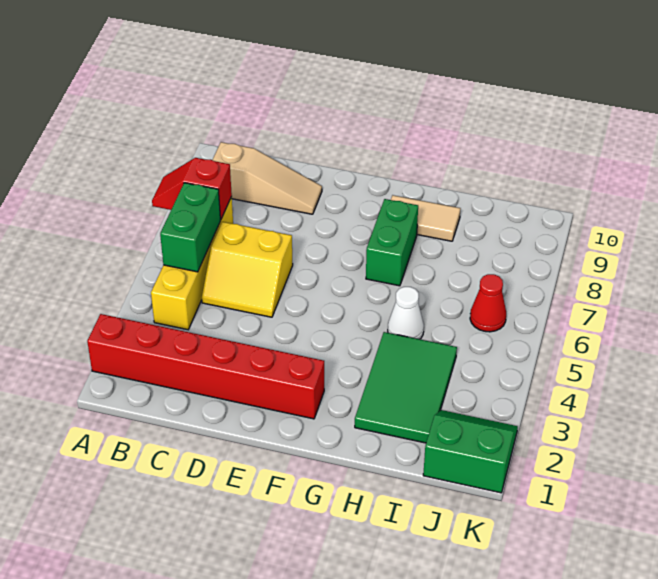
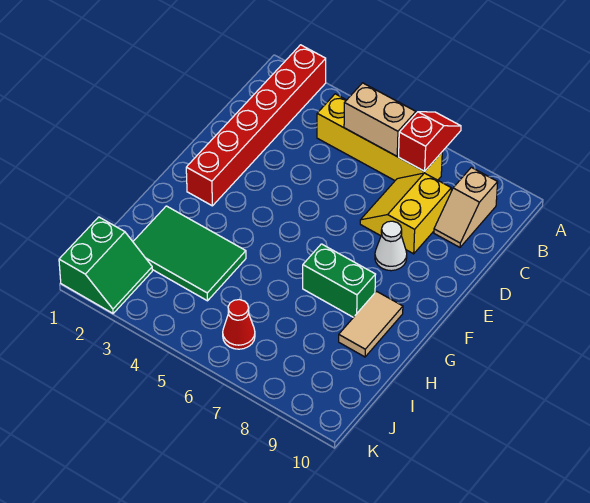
green 1x2 brick [160,183,220,272] -> tan 1x2 brick [344,83,416,156]
tan 1x3 slope [213,142,322,214] -> tan 1x2 slope [434,167,498,247]
yellow 2x2 slope [202,222,293,317] -> yellow 2x2 slope moved to [360,173,451,254]
white 1x1 cone [388,287,424,339] -> white 1x1 cone moved to [375,221,407,271]

